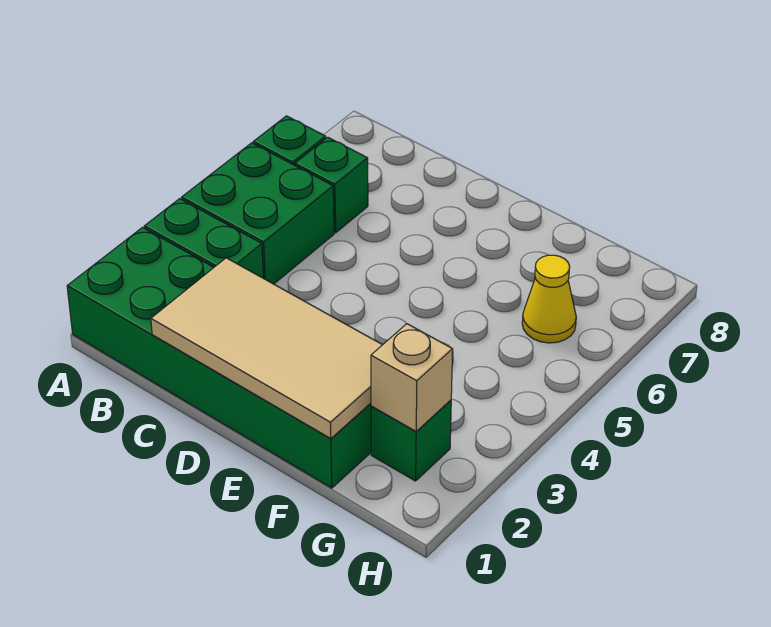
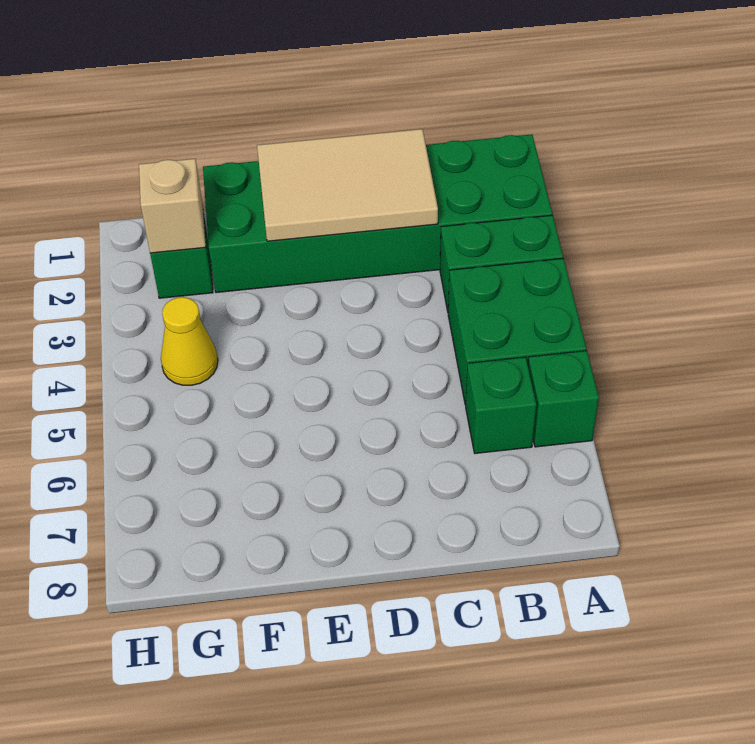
tan 2x4 tile [151,258,382,439] -> tan 2x3 tile [257,129,438,241]
yellow 1x1 cone [522,255,576,343] -> yellow 1x1 cone moved to [161,297,218,385]

